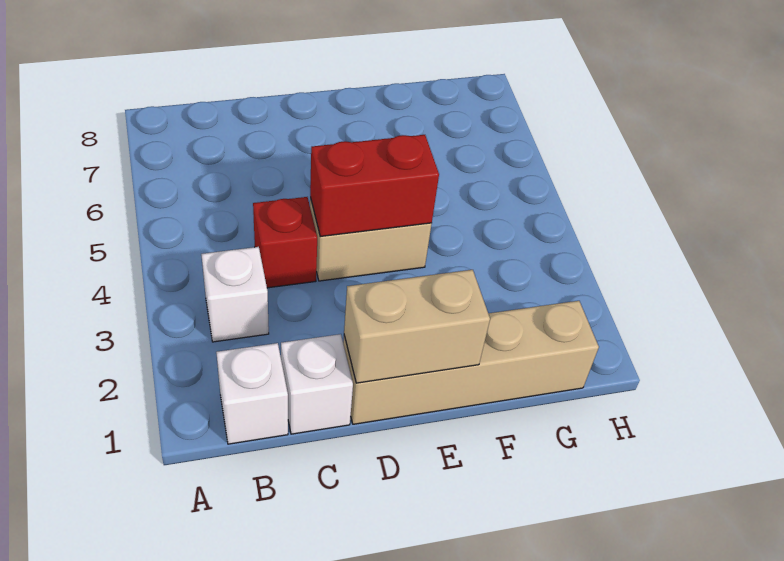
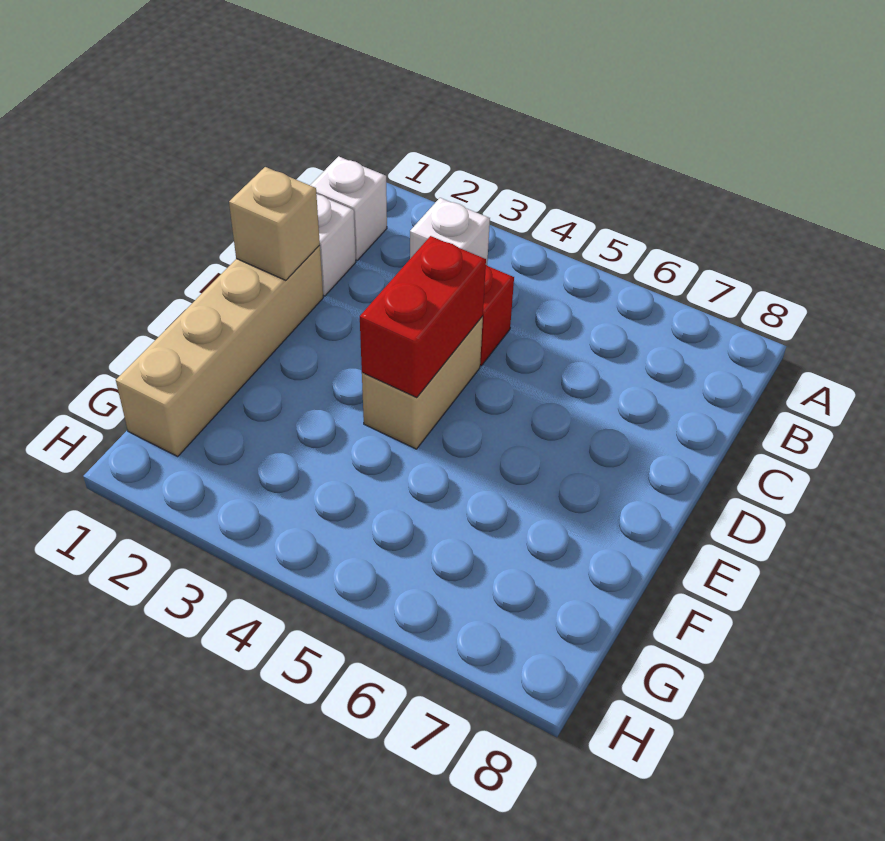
tan 1x2 brick [344,270,490,383] -> tan 1x1 brick [229,167,320,280]

